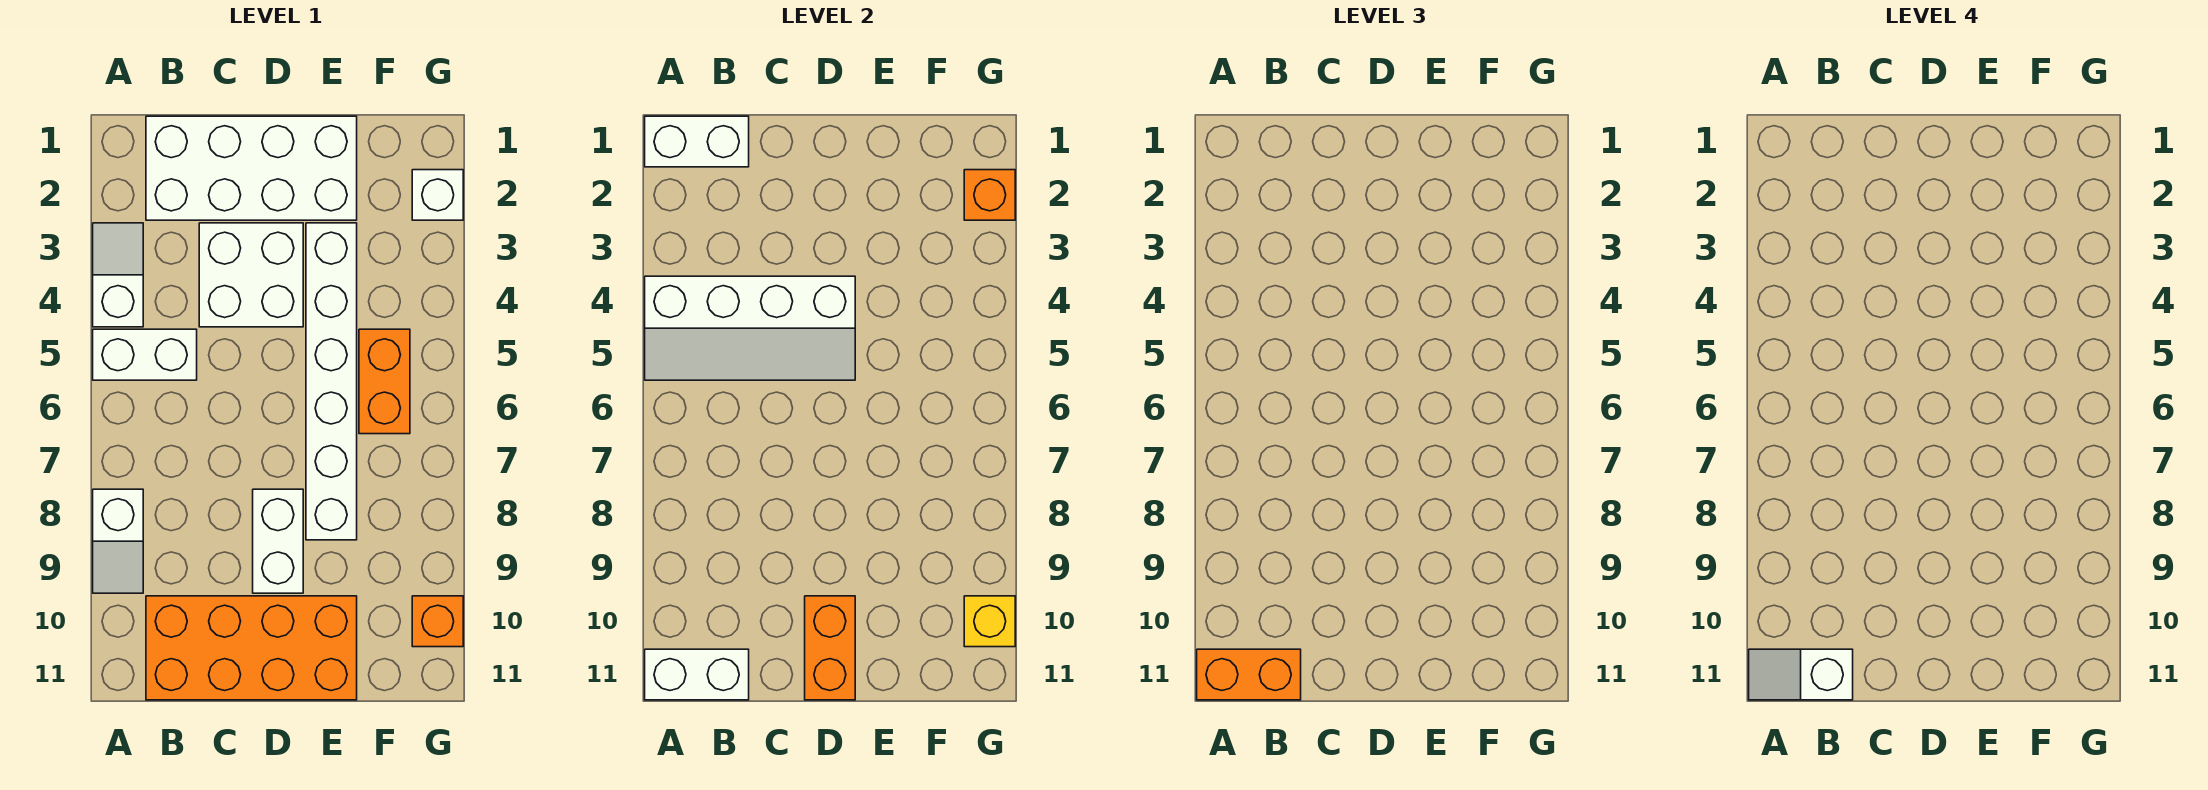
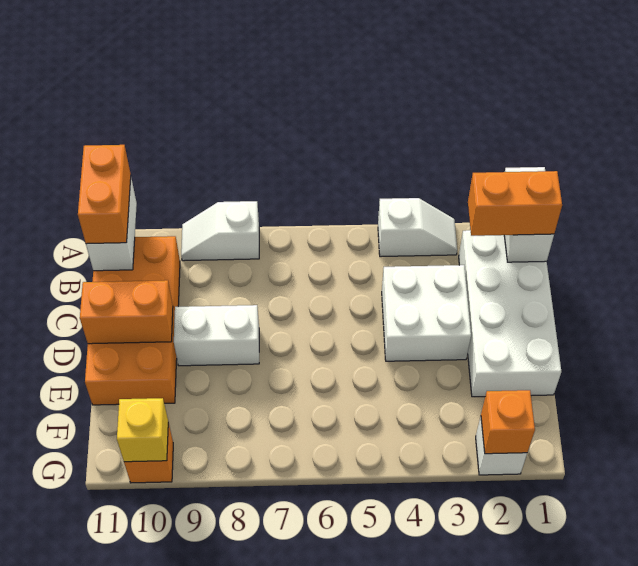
white 2x4 slope [645,276,855,380] -> none
white 1x2 brick [93,329,197,380] -> none
white 1x2 slope [1749,649,1853,700] -> none
white 1x6 brick [306,223,357,540] -> none
orange 1x2 brick [359,329,410,434] -> orange 1x2 brick moved to [468,171,562,236]

